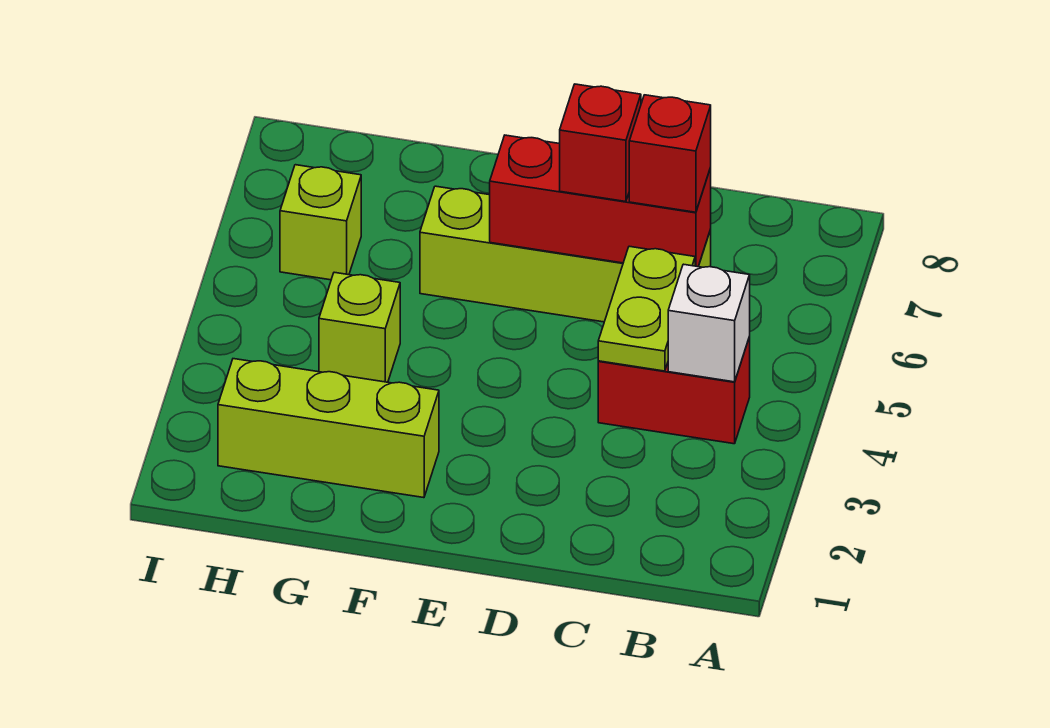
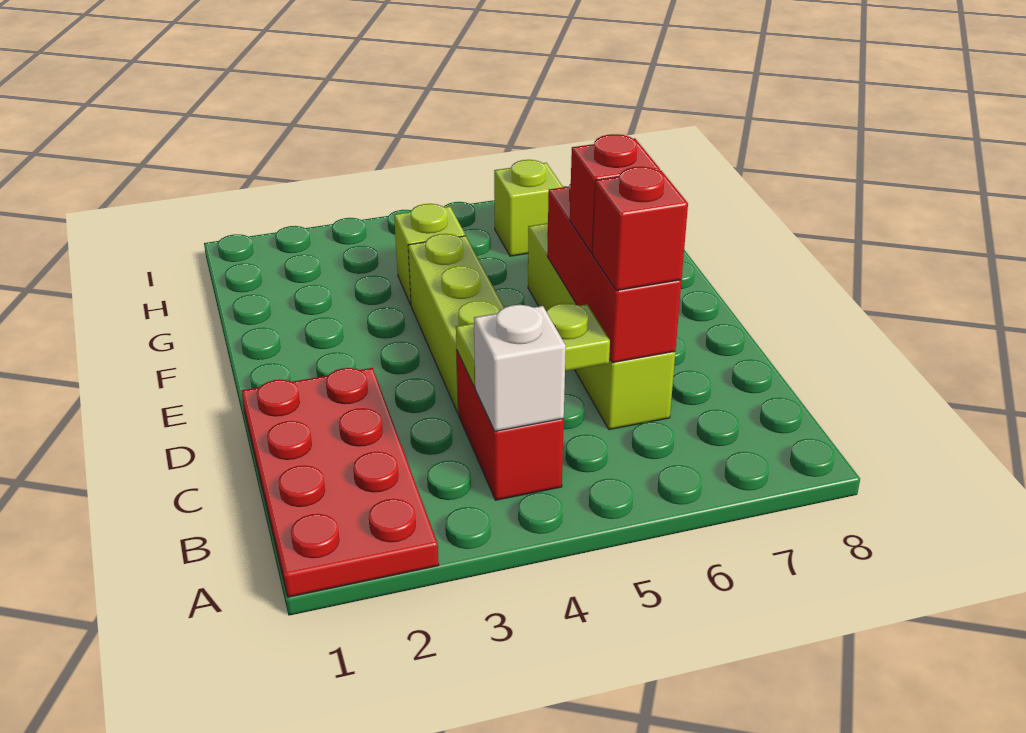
none -> red 2x4 plate [242,368,439,597]
lime 1x3 brick [218,359,439,498] -> lime 1x3 brick moved to [408,234,504,413]

